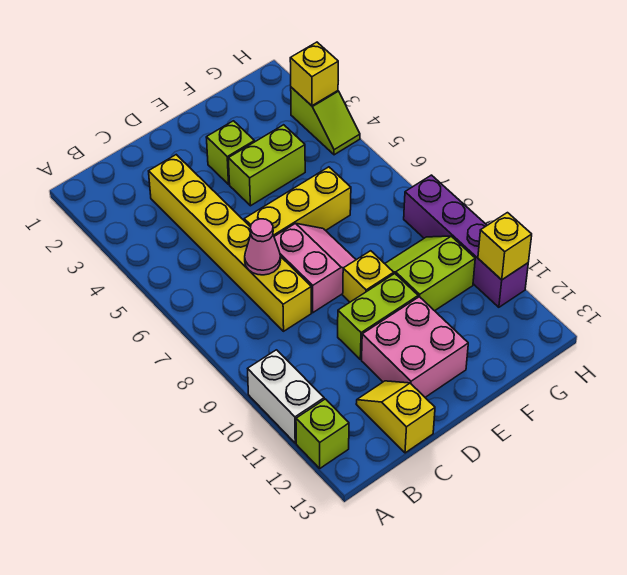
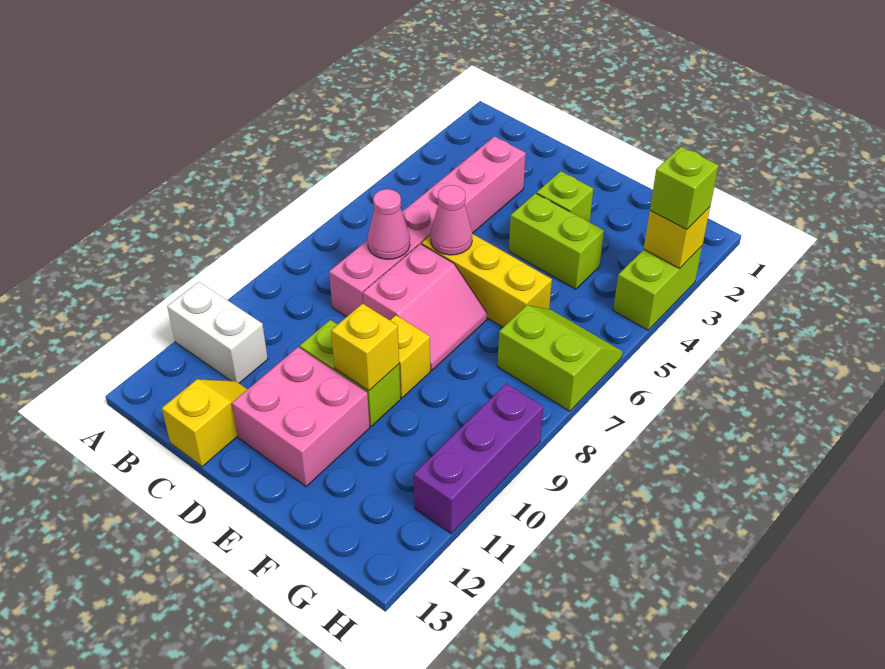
white 1x2 brick [248,350,324,443] -> white 1x2 brick turned to [167,282,268,383]
lime 1x1 brick [296,399,349,468] -> lime 1x1 brick moved to [650,147,719,229]
yellow 1x6 brick [149,155,311,331] -> pink 1x6 brick [329,136,526,317]
none -> pink 1x1 cone [430,185,472,255]
lime 2x2 slope [385,236,475,311] -> lime 2x2 slope moved to [498,305,623,411]
lime 1x2 slope [291,87,360,155] -> lime 1x2 brick [613,246,702,330]
purple 1x4 brick [404,175,528,307] -> purple 1x3 brick [414,384,543,534]
yellow 1x1 brick [478,213,532,280] -> yellow 1x1 brick moved to [331,304,399,391]

